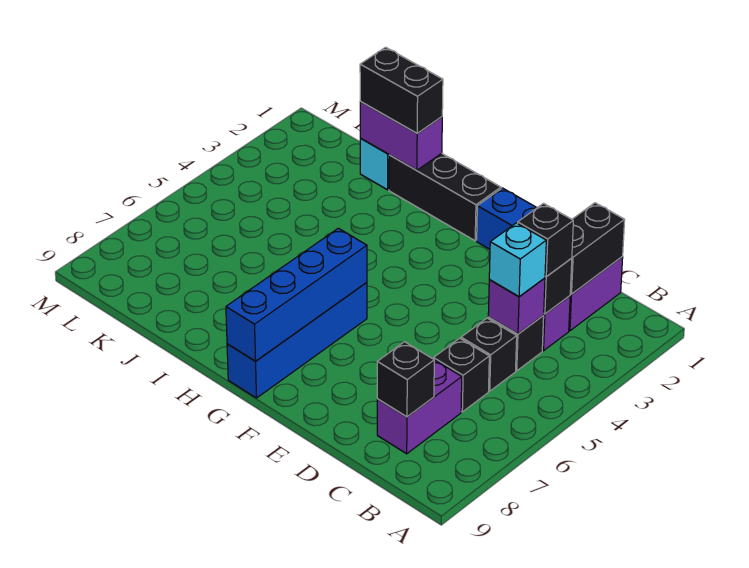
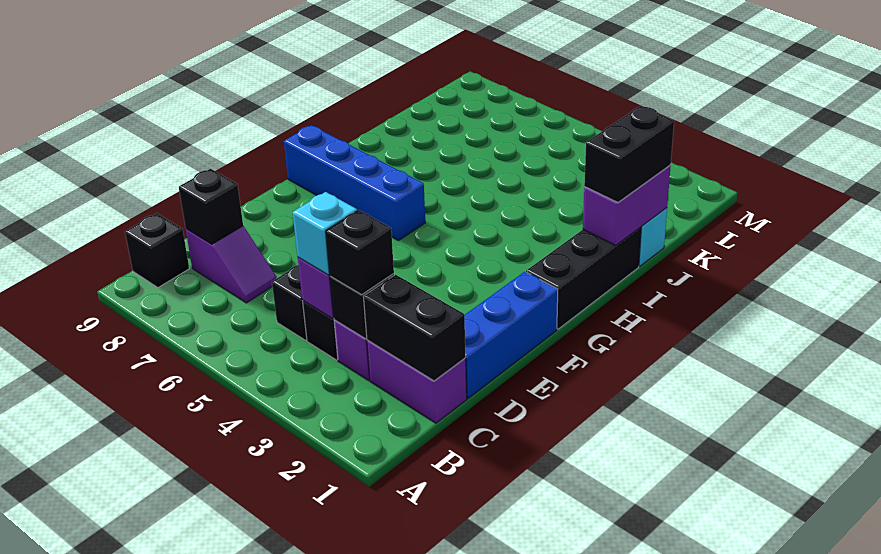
black 1x1 brick [433,338,489,412] -> black 1x1 brick moved to [125,213,189,288]
purple 1x2 brick [377,360,462,454] -> purple 1x2 slope [186,226,276,303]
blue 1x4 brick [226,228,367,361] -> none

